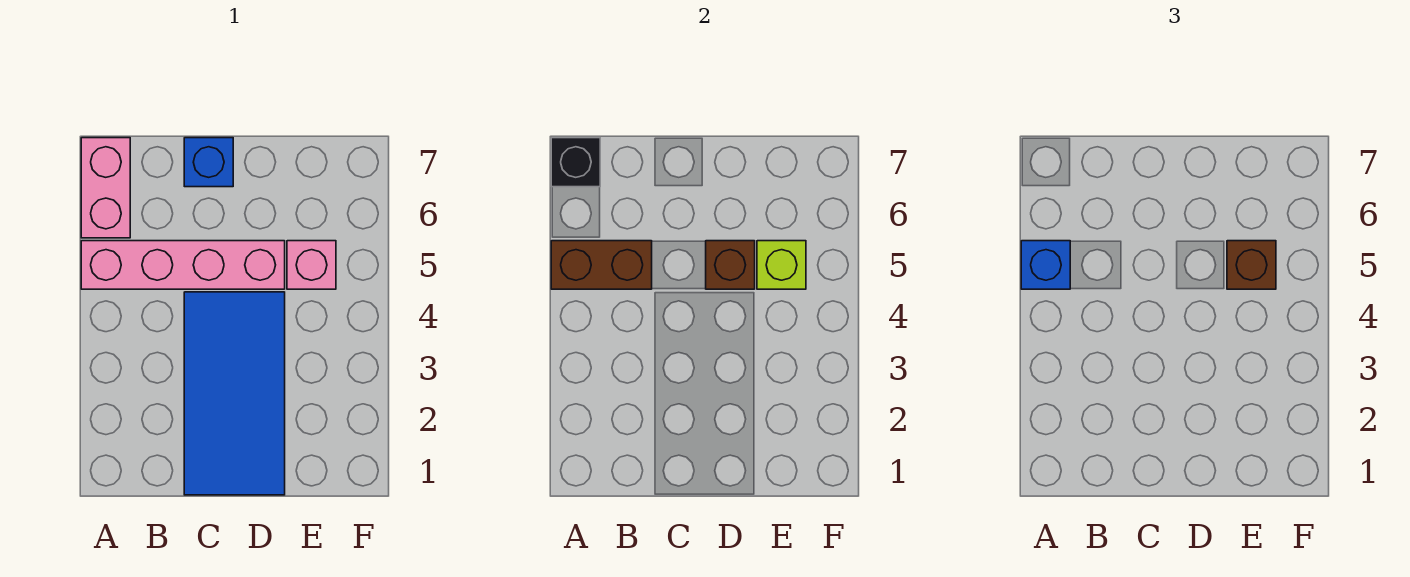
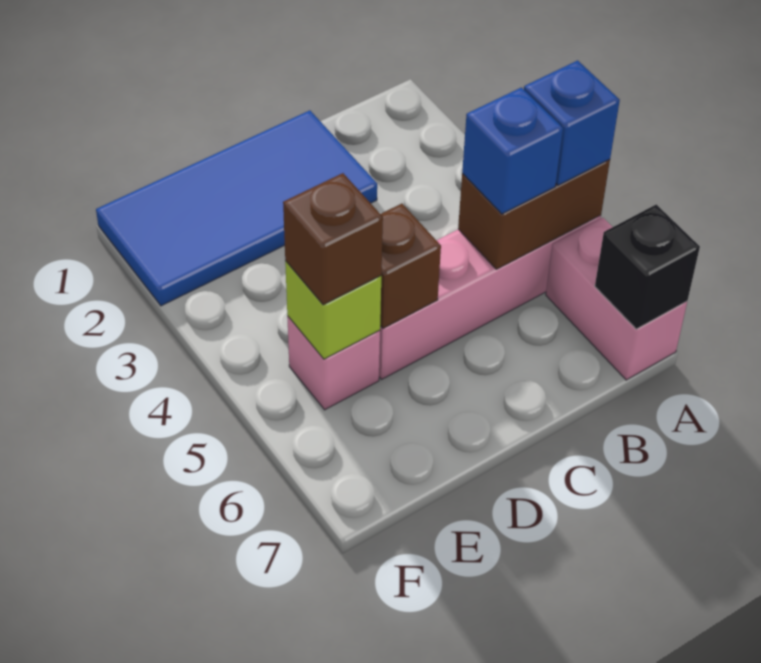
blue 2x4 tile [184,292,285,495] -> blue 2x4 tile turned to [96,110,377,306]
blue 1x1 brick [184,138,233,187] -> blue 1x1 brick moved to [462,87,563,214]

